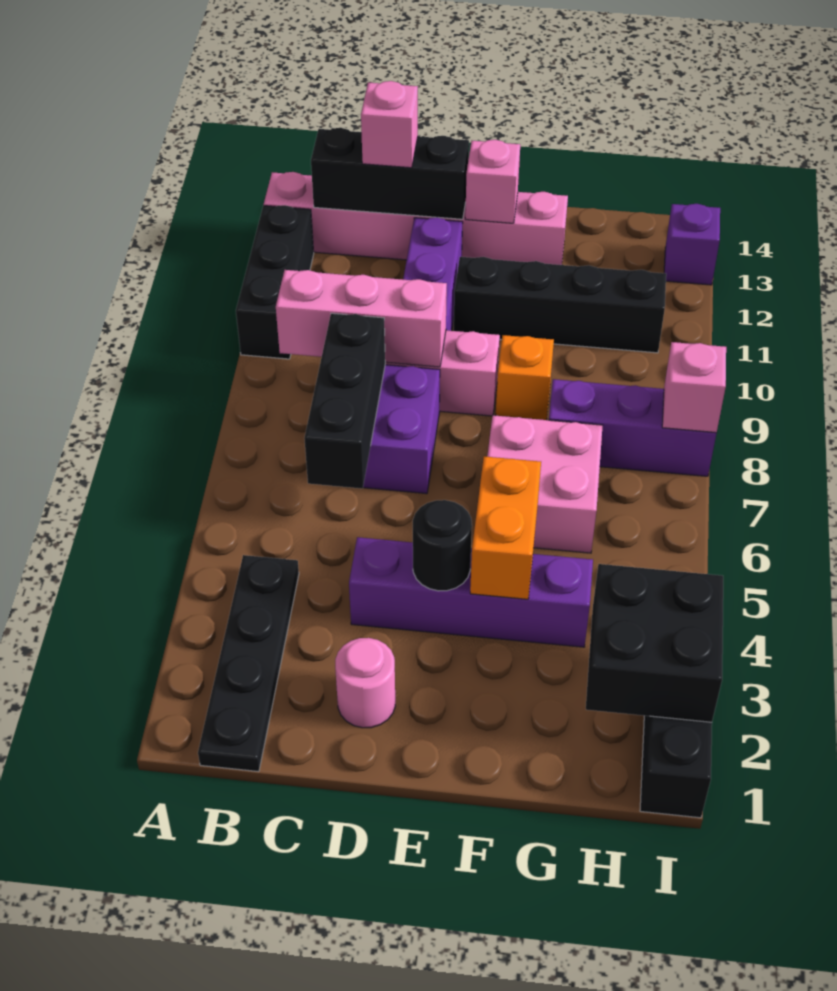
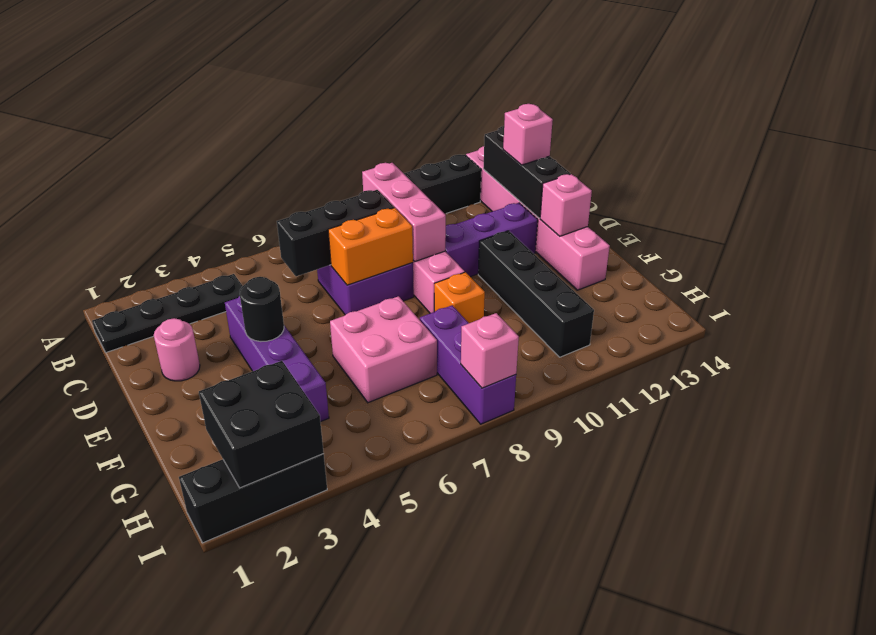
orange 1x2 brick [470,456,541,599] -> orange 1x2 brick moved to [328,208,413,285]
purple 1x1 brick [664,204,720,285] -> none

